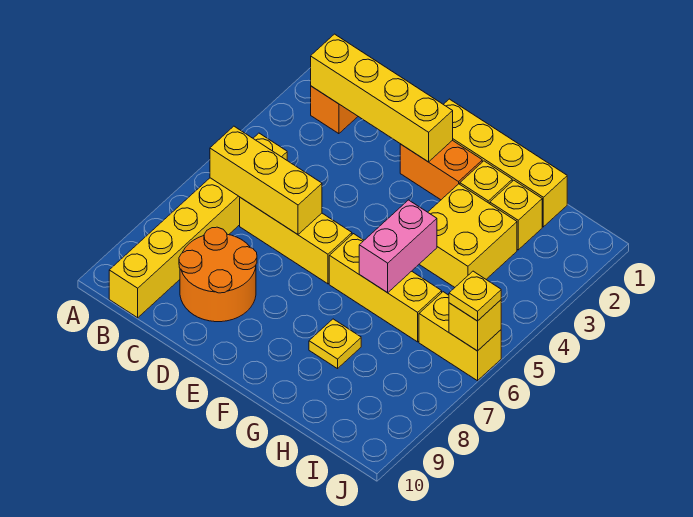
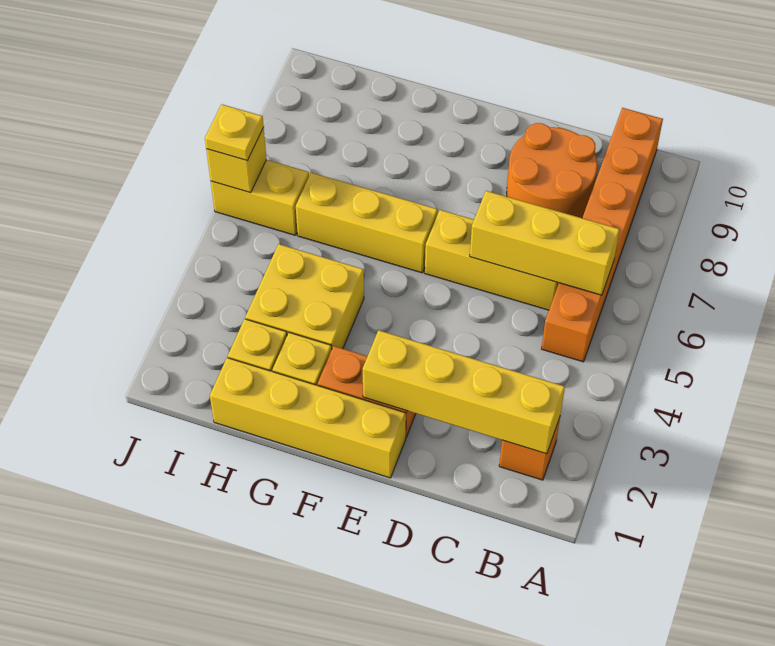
yellow 1x6 brick [109,133,287,318] -> orange 1x6 brick [541,108,663,362]
pink 1x2 brick [359,200,437,293] -> none
yellow 1x1 plate [309,319,361,369] -> none

